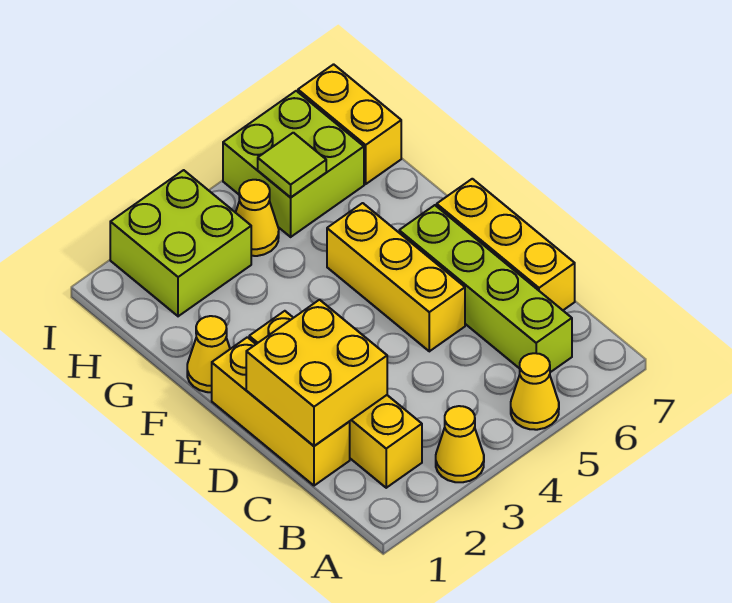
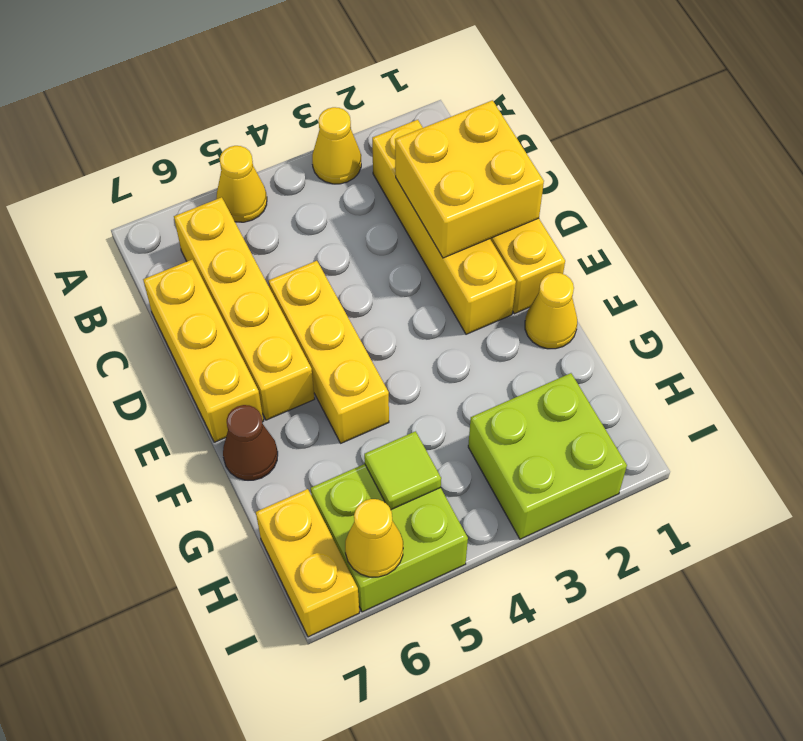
lime 1x4 brick [399,205,572,372] -> yellow 1x4 brick [174,197,315,420]
none -> brown 1x1 cone [223,405,278,480]
yellow 1x1 cone [236,180,279,256] -> yellow 1x1 cone moved to [345,499,403,577]

